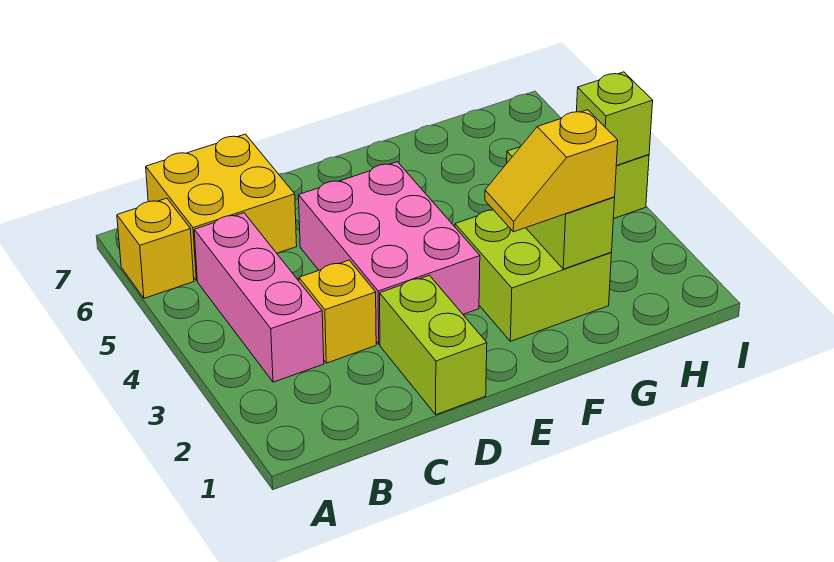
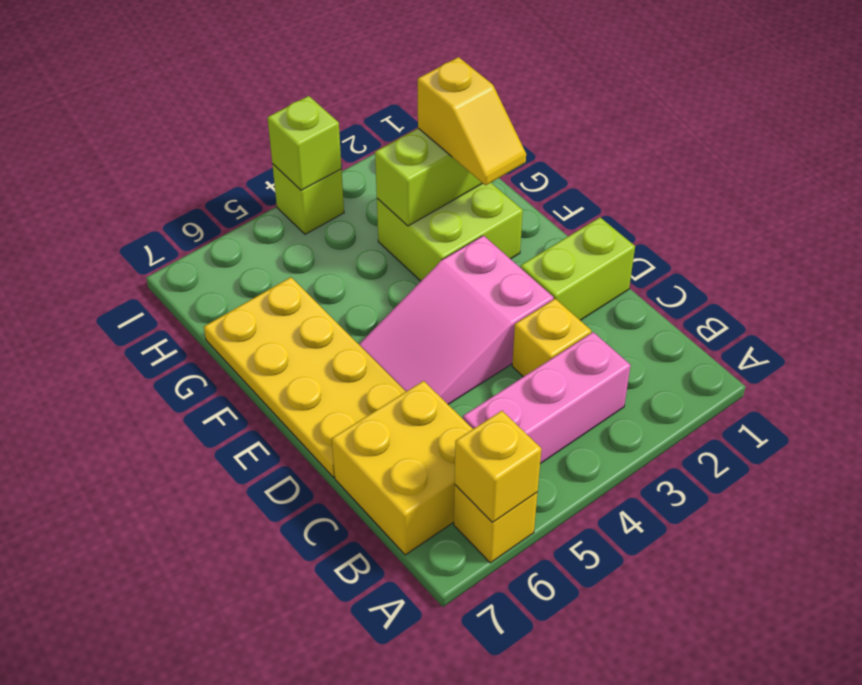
none -> yellow 1x1 brick [455,411,541,522]
pink 2x3 brick [299,162,480,344] -> pink 2x3 slope [359,236,554,404]
none -> yellow 2x4 plate [204,277,406,477]

